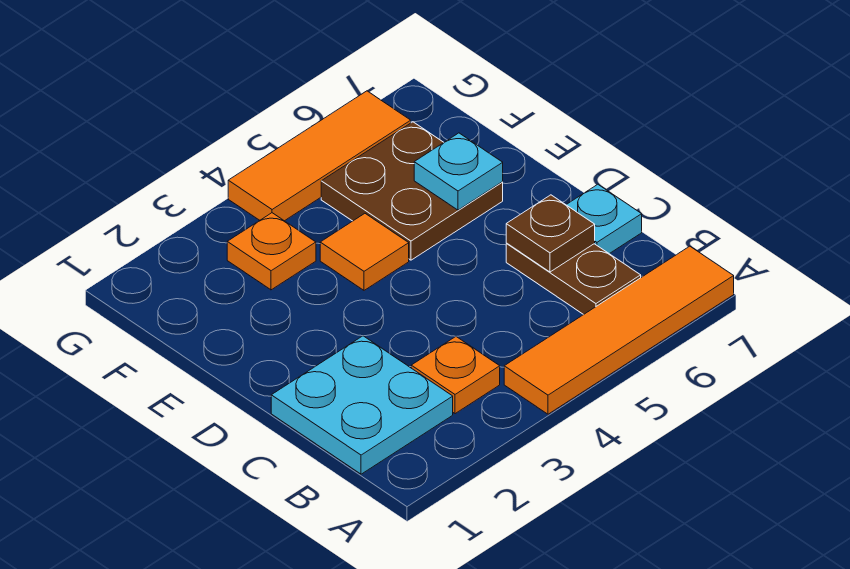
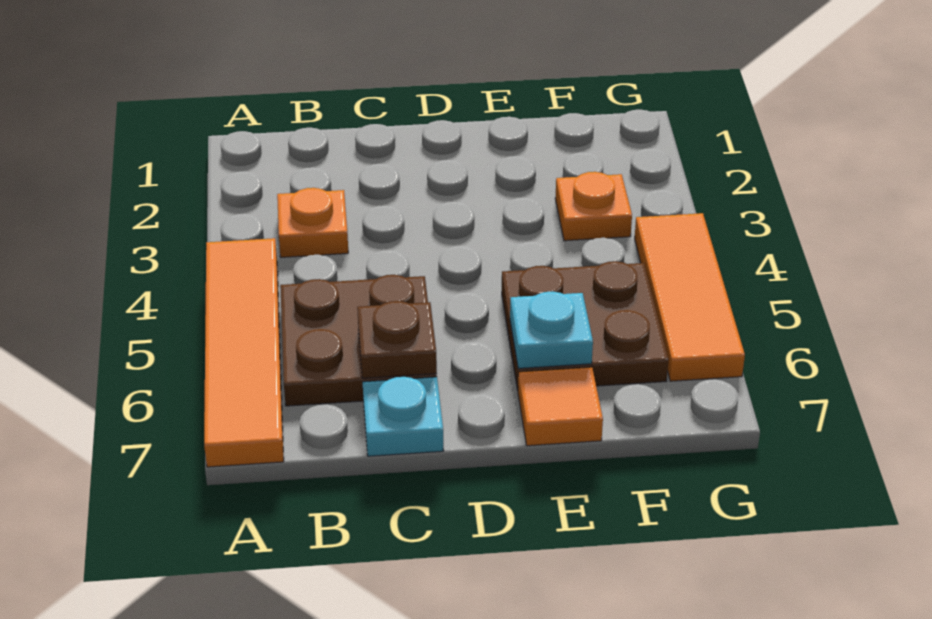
cyan 2x2 plate [271,336,453,474] -> none
brown 1x2 plate [506,244,641,315] -> brown 2x2 plate [280,275,437,406]
orange 1x1 tile [320,214,409,290] -> orange 1x1 tile moved to [518,367,603,446]

